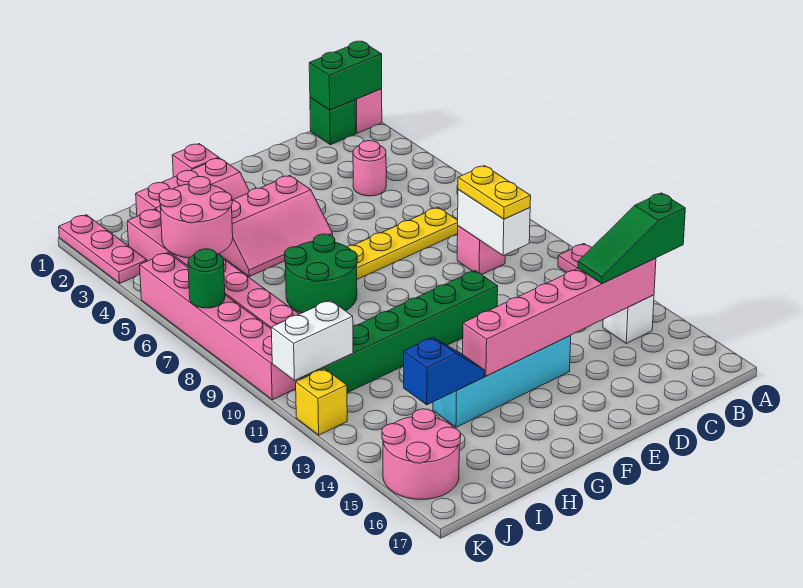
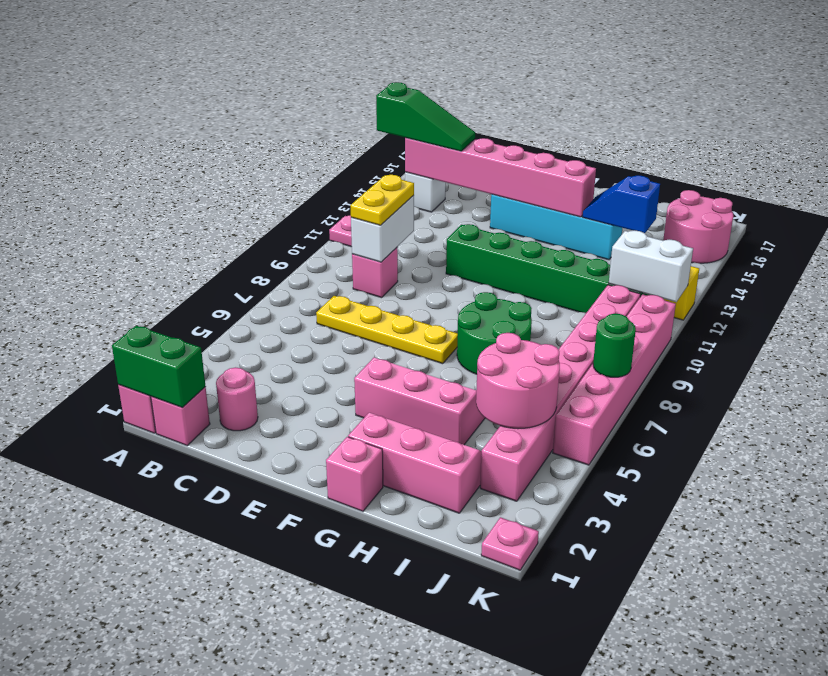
green 1x1 brick [310,98,356,145] -> pink 1x1 brick [151,387,210,445]
pink 1x1 round brick [353,141,386,196] -> pink 1x1 round brick moved to [216,367,258,431]
pink 1x3 plate [59,215,147,283] -> pink 1x1 plate [481,517,539,570]

